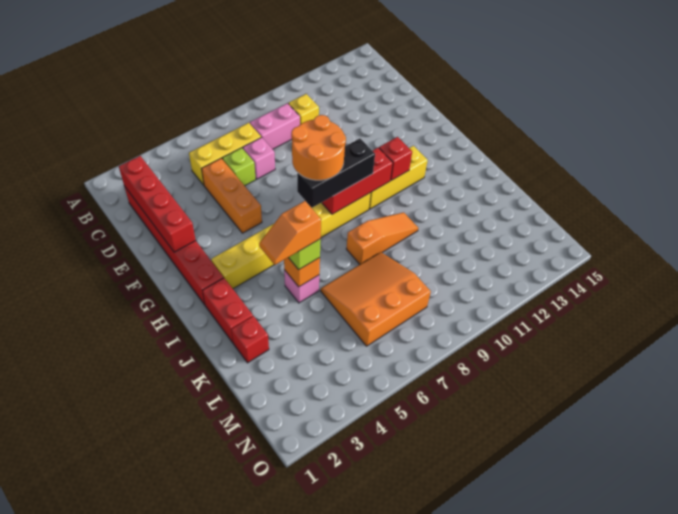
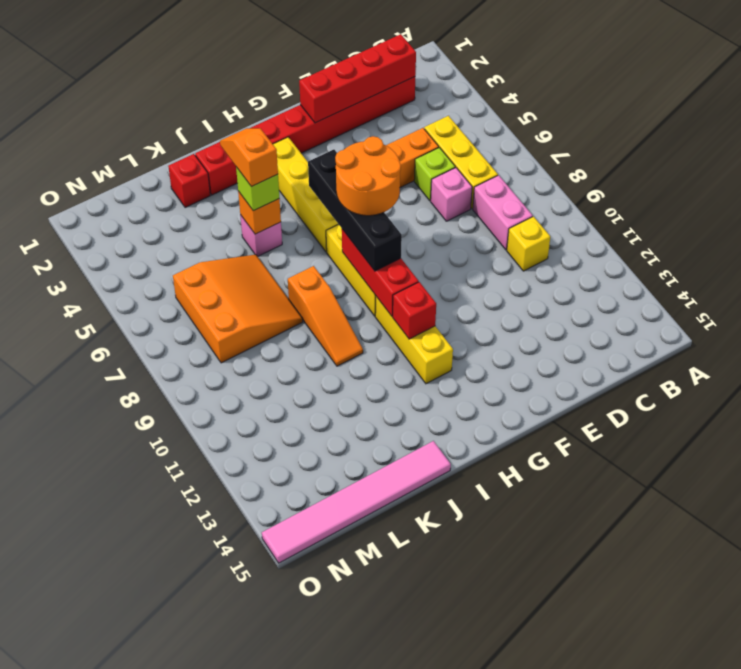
black 1x3 brick [297,139,375,208] -> black 1x4 brick [308,150,402,271]
none -> pink 1x6 tile [262,441,451,563]

